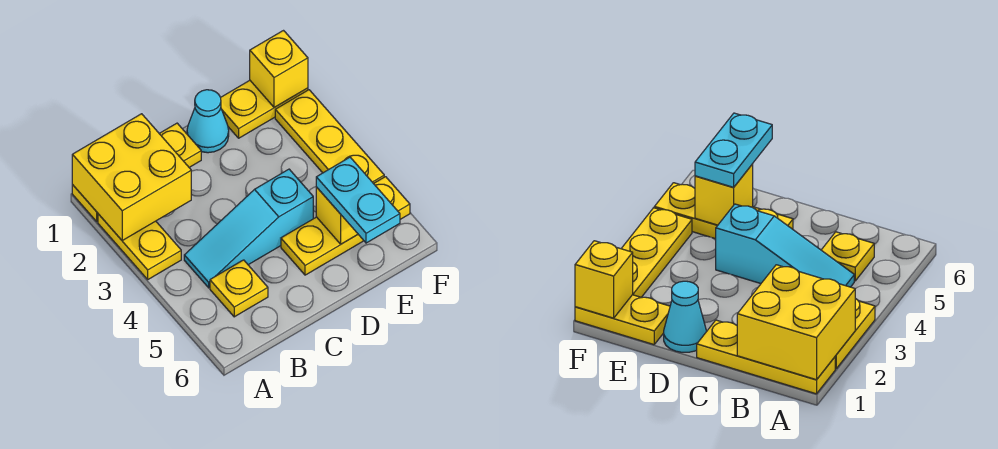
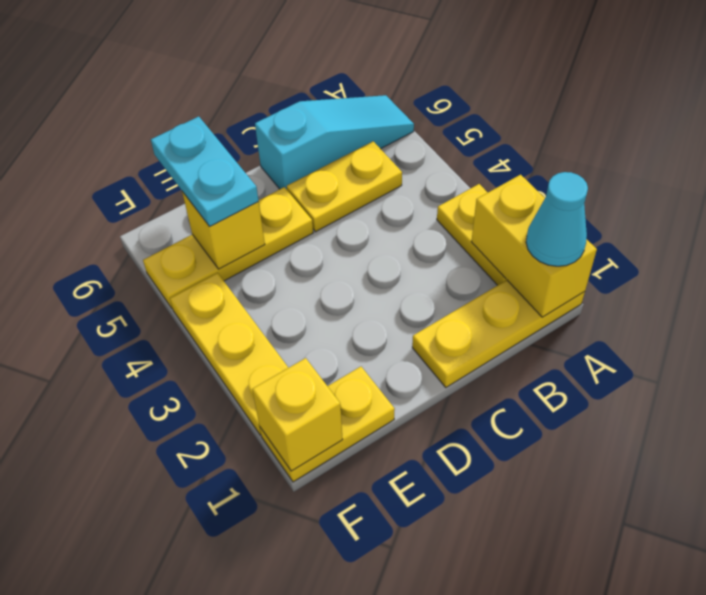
yellow 2x2 brick [72,114,191,240] -> yellow 1x2 brick [471,175,597,317]
cyan 1x3 slope [184,169,313,288] -> cyan 1x3 slope moved to [255,95,414,189]
yellow 1x1 plate [210,260,268,317] -> yellow 1x2 plate [287,141,402,232]
cyan 1x1 cone [187,90,229,153] -> cyan 1x1 cone moved to [526,172,588,266]

